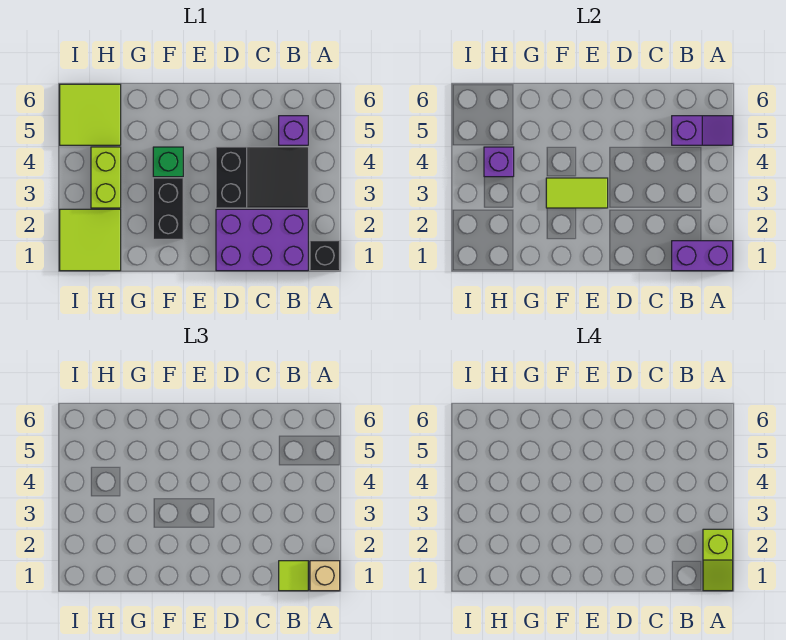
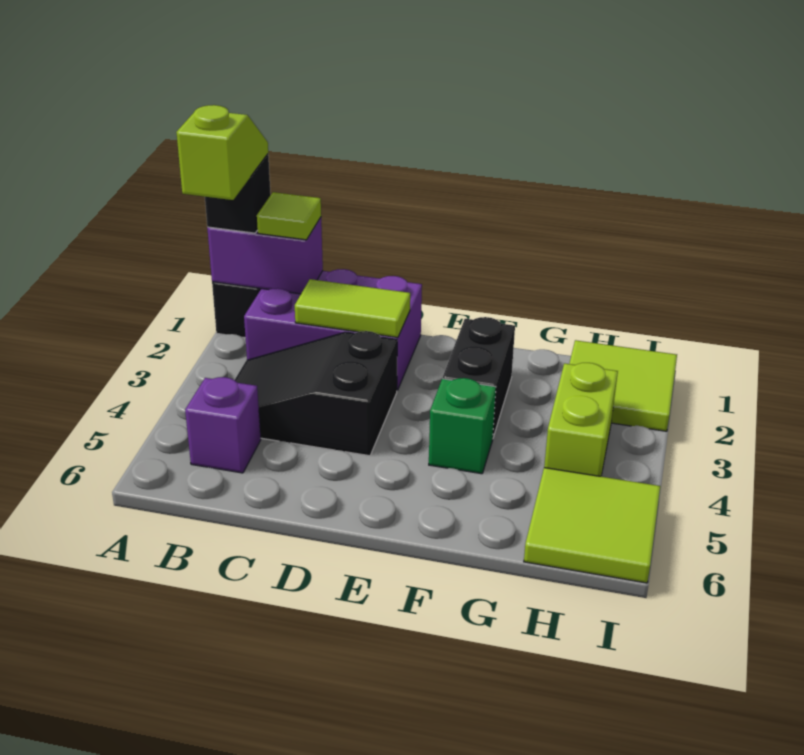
tan 1x1 brick [310,561,340,591] -> black 1x1 brick [205,154,271,233]
purple 1x2 slope [672,116,733,145] -> none
lime 1x2 tile [546,178,608,208] -> lime 1x2 tile moved to [295,279,410,338]
purple 1x1 brick [484,147,514,177] -> none

